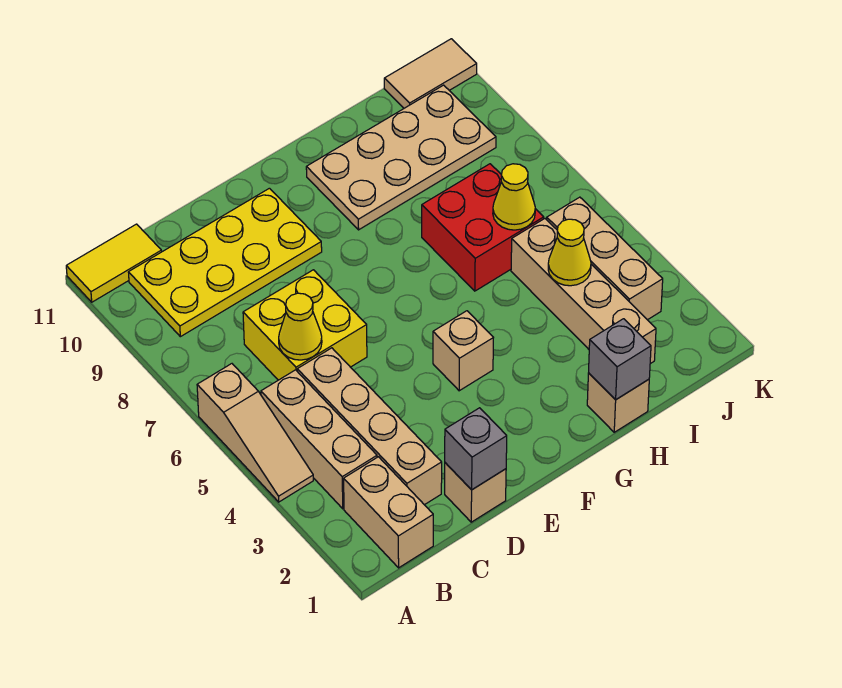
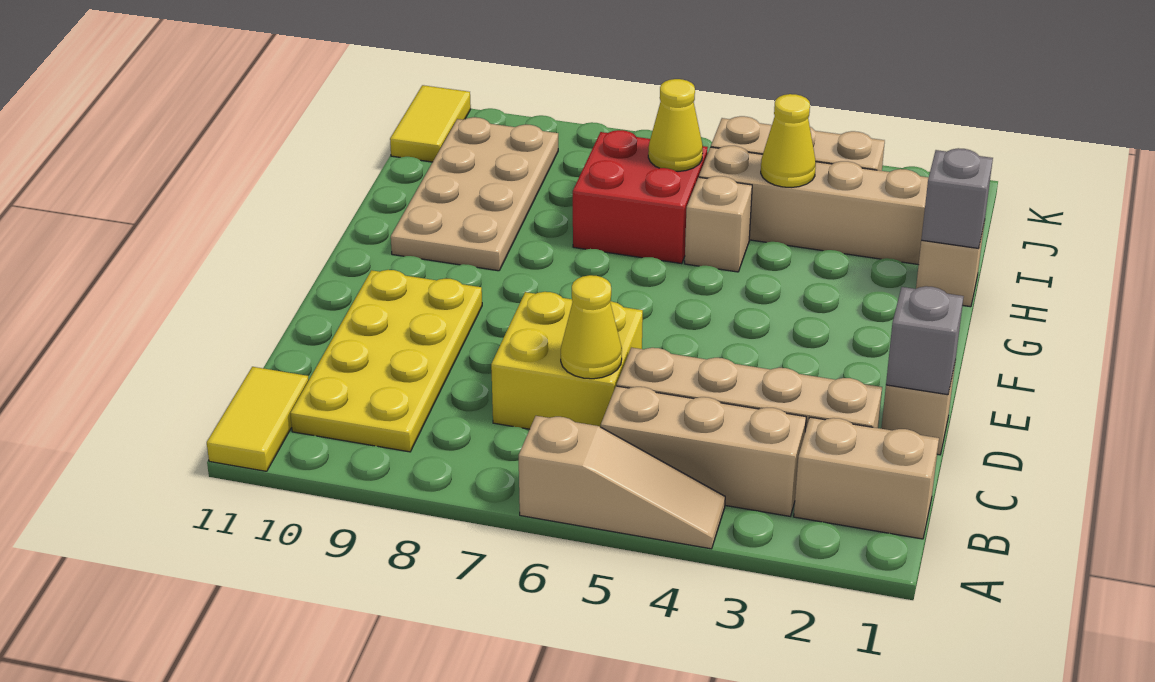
tan 1x1 brick [433,311,493,391] -> tan 1x1 brick moved to [685,176,752,272]
tan 1x2 tile [384,39,477,108] -> yellow 1x2 tile [390,85,471,162]

